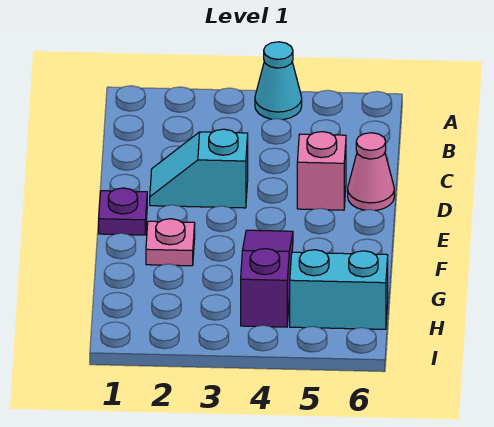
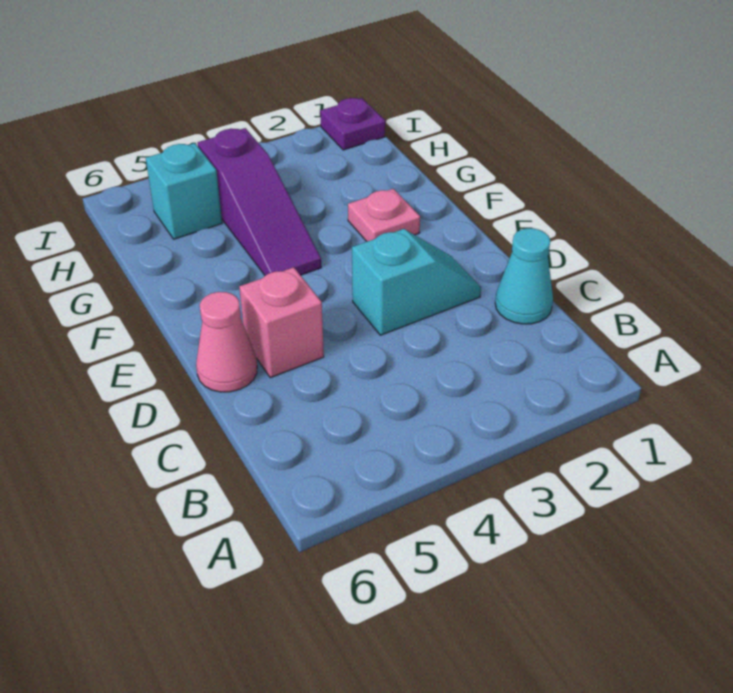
cyan 1x1 cone [255,42,302,120] -> cyan 1x1 cone moved to [495,228,553,324]
purple 1x1 plate [99,188,147,235] -> purple 1x1 plate moved to [320,98,385,150]
cyan 1x2 brick [290,250,388,329] -> cyan 1x1 brick [146,143,222,239]

